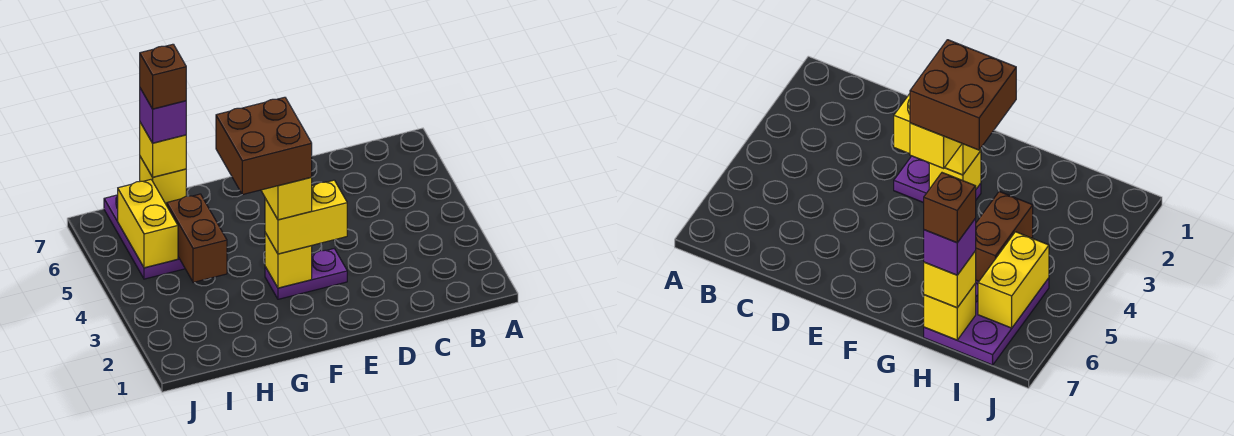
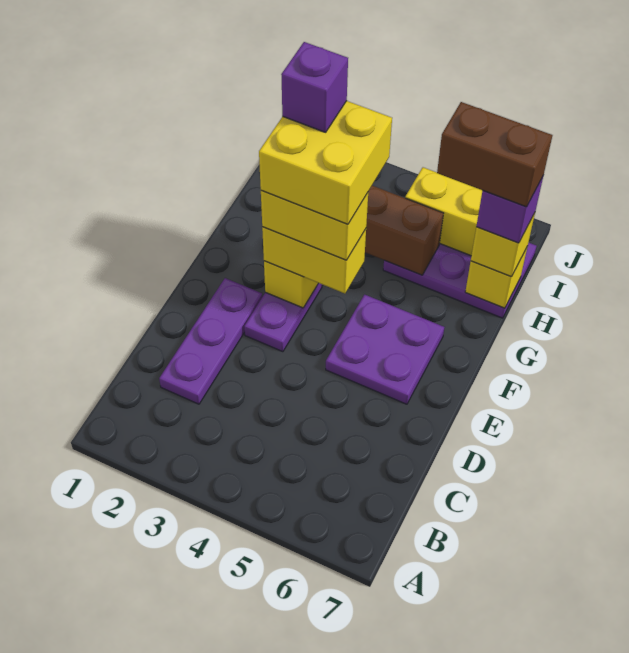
none -> purple 1x3 plate [159,278,263,404]
yellow 1x2 brick [265,180,347,254] -> yellow 1x2 brick turned to [262,227,366,294]
none -> purple 2x2 plate [326,295,444,404]
brown 2x2 brick [216,97,312,195] -> yellow 2x2 brick [259,101,392,224]
none -> purple 1x1 brick [281,42,348,132]
brown 1x1 brick [140,44,186,109] -> brown 1x2 brick [437,102,552,207]

